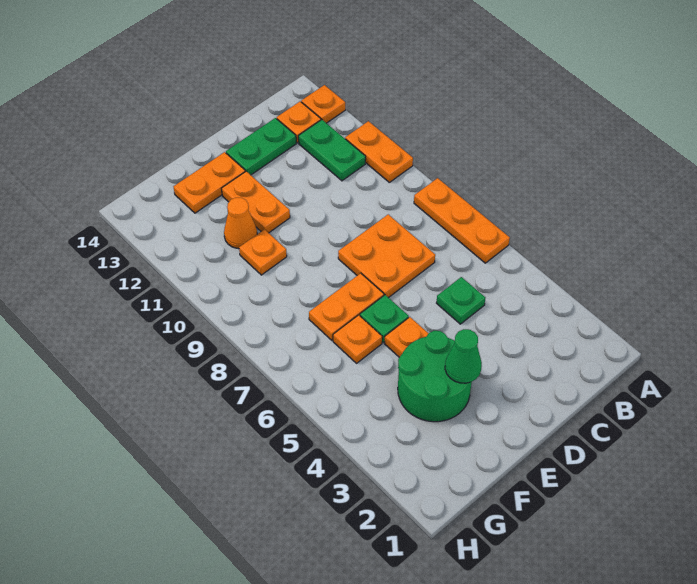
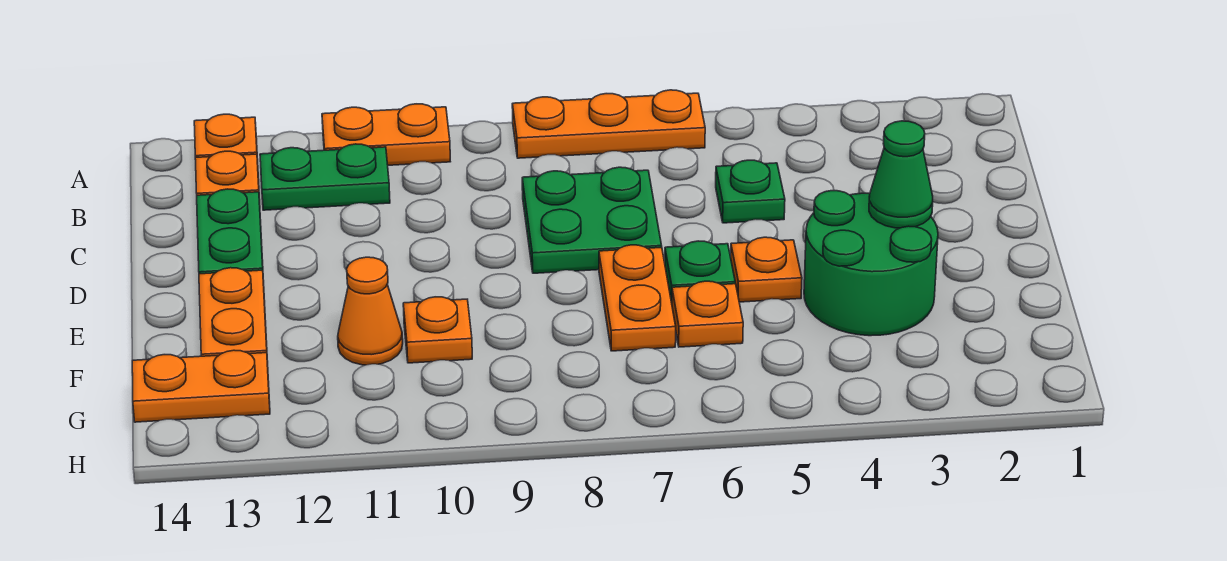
orange 2x2 plate [338,214,435,298] -> green 2x2 plate [522,167,662,273]
orange 1x2 plate [221,171,290,233] -> orange 1x2 plate moved to [132,350,270,422]

